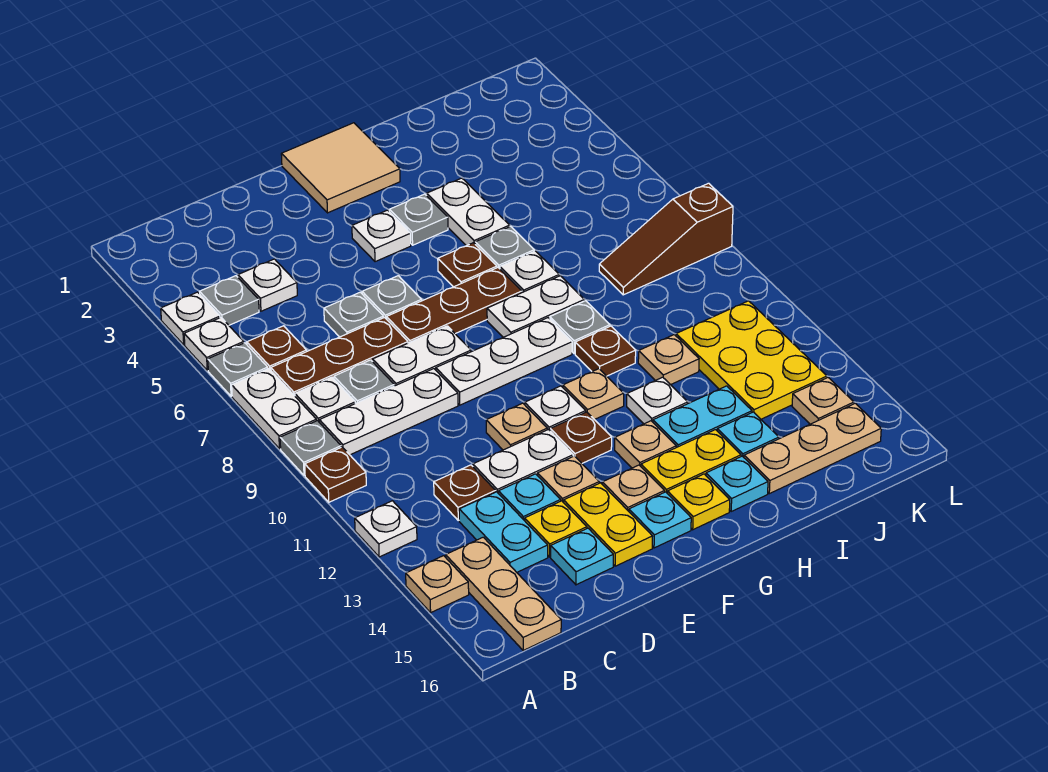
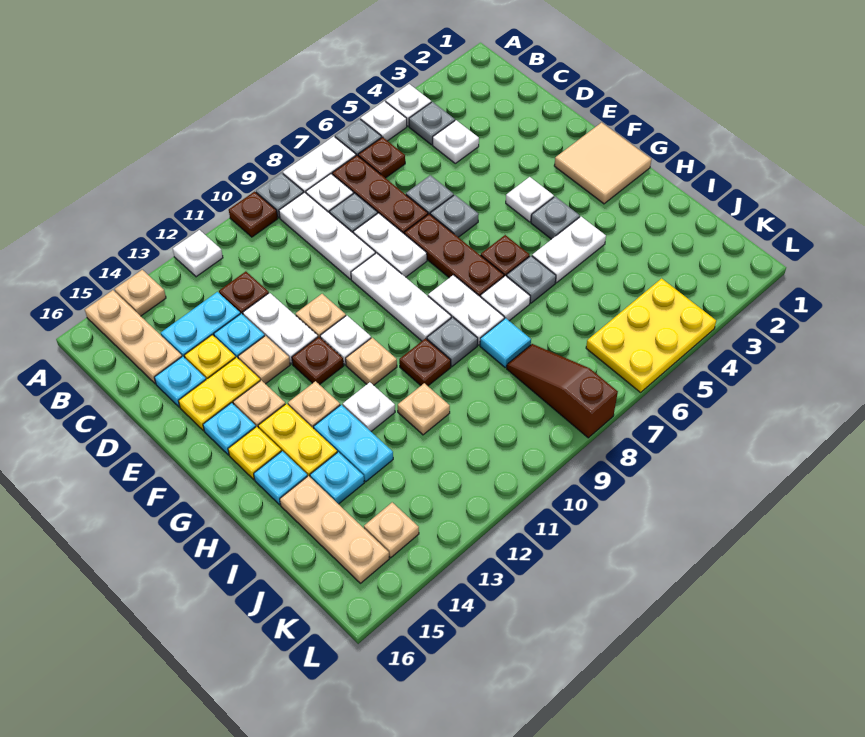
tan 1x3 plate [446,537,561,650] -> tan 1x3 plate turned to [85,290,182,384]
none -> cyan 1x1 tile [480,318,531,367]
yellow 2x3 plate [676,301,827,419] -> yellow 2x3 plate moved to [586,278,716,392]

